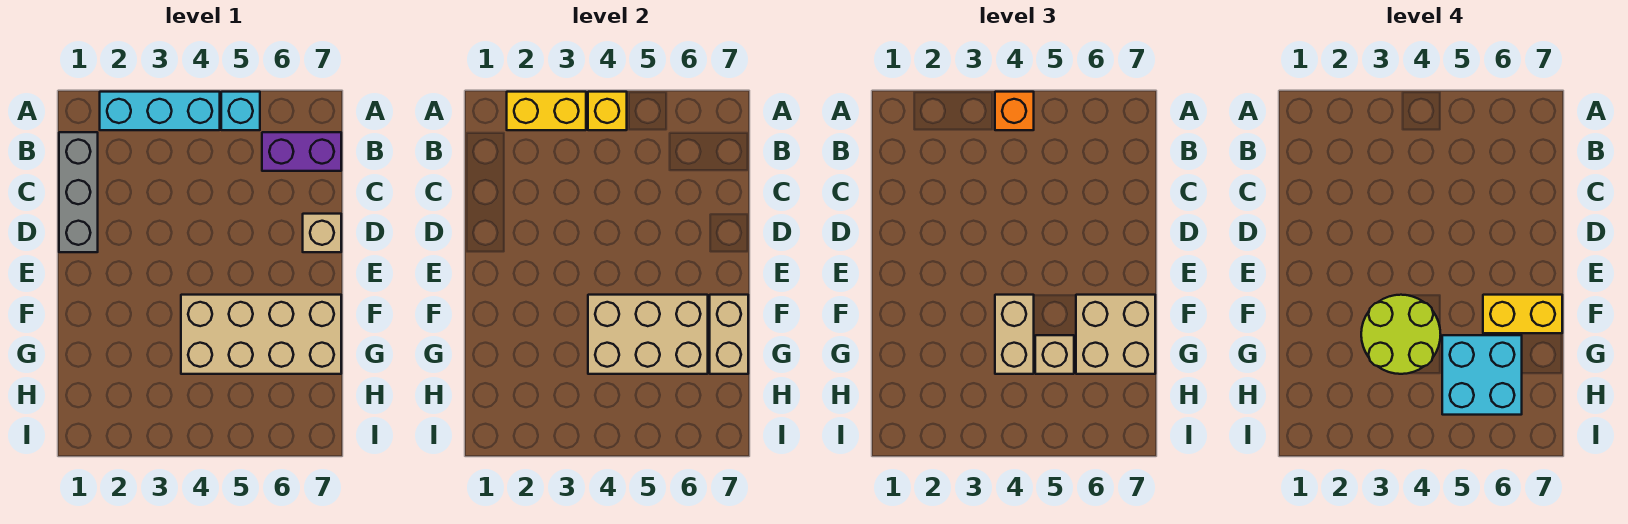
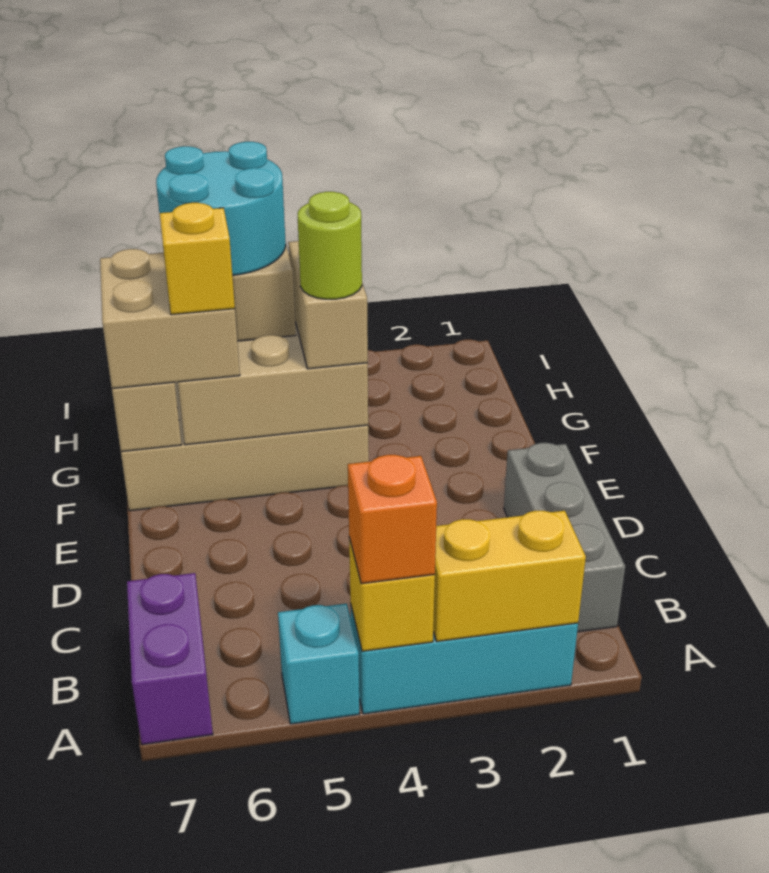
purple 1x2 brick [262,132,341,171] -> purple 1x2 brick turned to [127,573,213,745]
tan 1x1 brick [303,214,341,252] -> none
lime 2x2 round brick [1361,295,1441,374] -> lime 1x1 round brick [298,192,362,299]
yellow 1x2 brick [1483,295,1562,333] -> yellow 1x1 brick [160,203,235,315]
cyan 2x2 brick [1442,335,1522,415] -> cyan 2x2 round brick [156,142,286,275]

